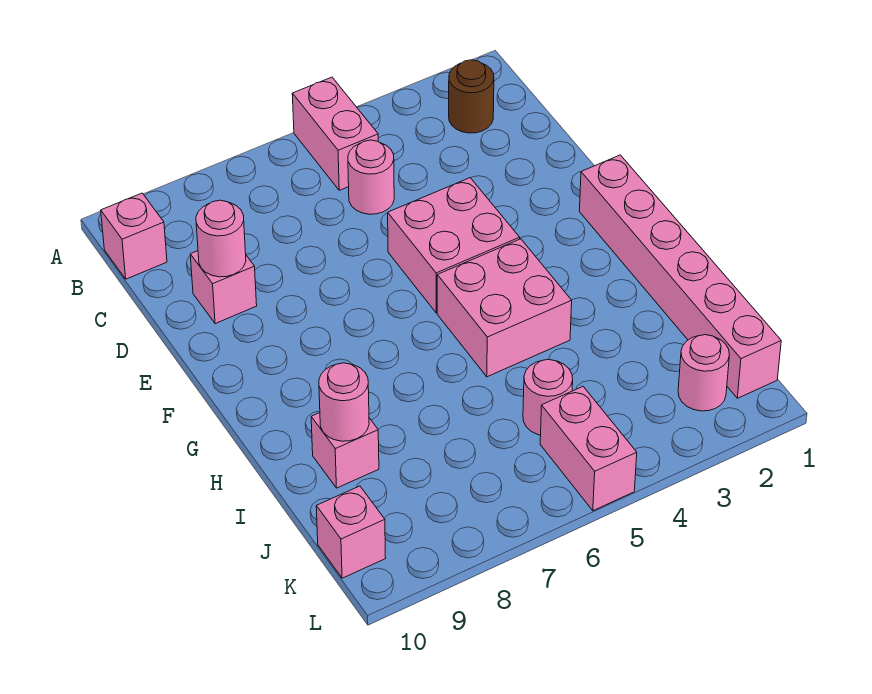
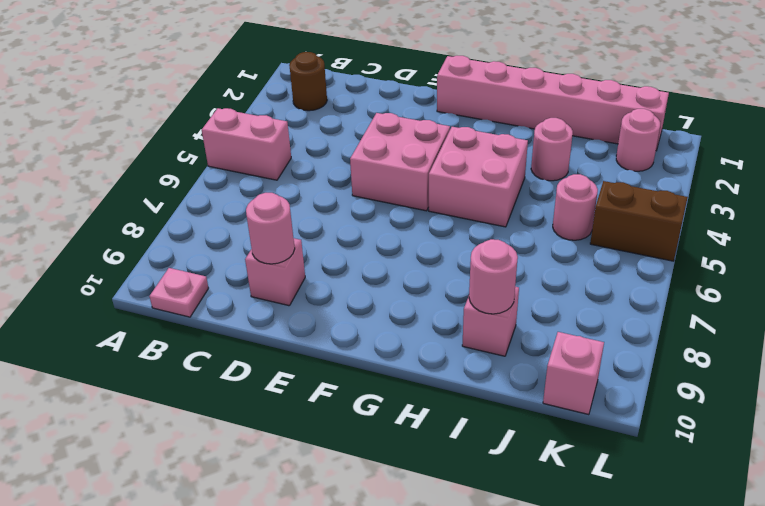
pink 1x1 brick [101,193,167,279] -> pink 1x1 plate [150,268,208,317]
pink 1x1 round brick [348,140,394,214] -> pink 1x1 round brick moved to [531,118,573,181]
pink 1x2 brick [540,387,637,511] -> brown 1x2 brick [590,181,688,261]

